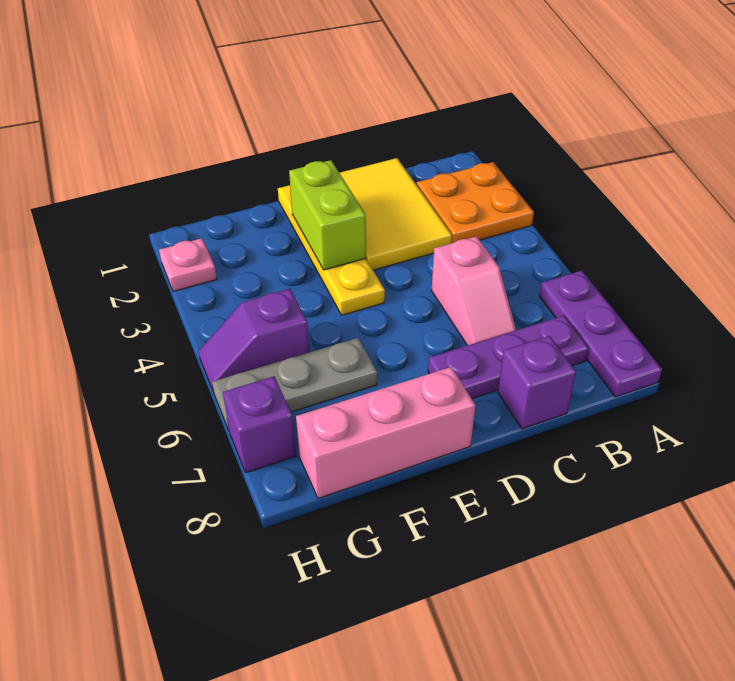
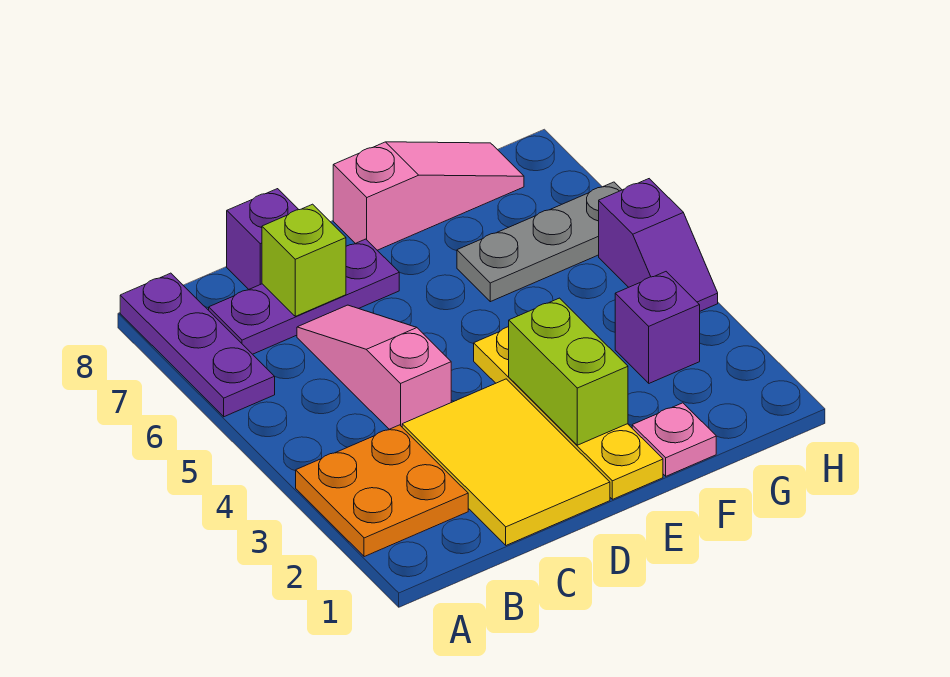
pink 1x2 slope [432,236,516,346] -> pink 1x3 slope [297,305,451,429]
none -> lime 1x1 brick [262,204,346,316]
pink 1x3 brick [296,367,475,498] -> pink 1x3 slope [333,142,524,250]
purple 1x2 slope [199,289,309,393] -> purple 1x2 slope turned to [599,179,718,311]
pink 1x1 plate [159,238,217,291] -> pink 1x1 plate moved to [632,403,716,476]
purple 1x1 brick [223,376,296,473] -> purple 1x1 brick moved to [615,272,700,383]

